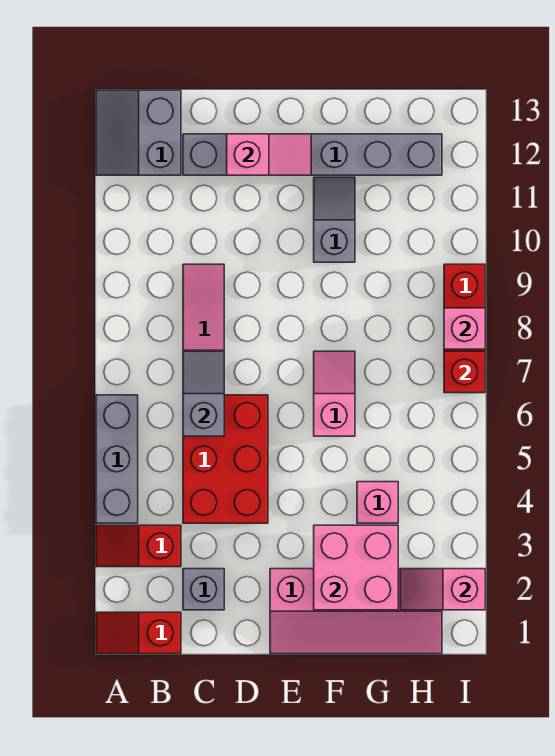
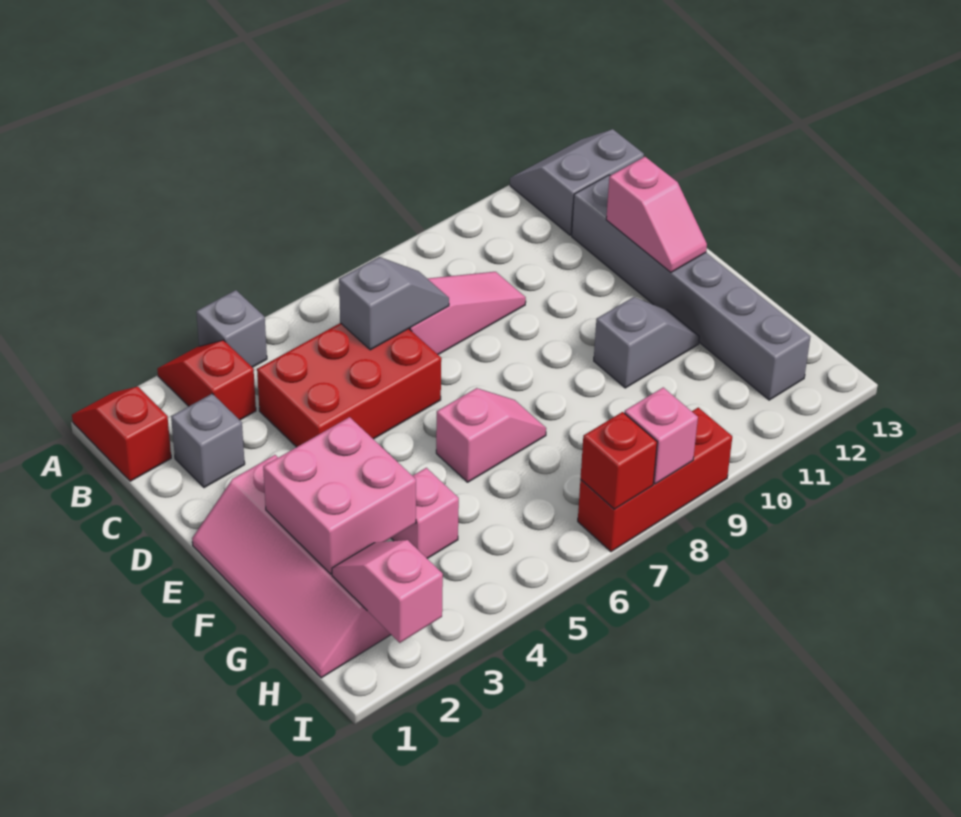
grey 1x3 brick [96,395,138,523] -> grey 1x1 brick [196,290,267,367]

